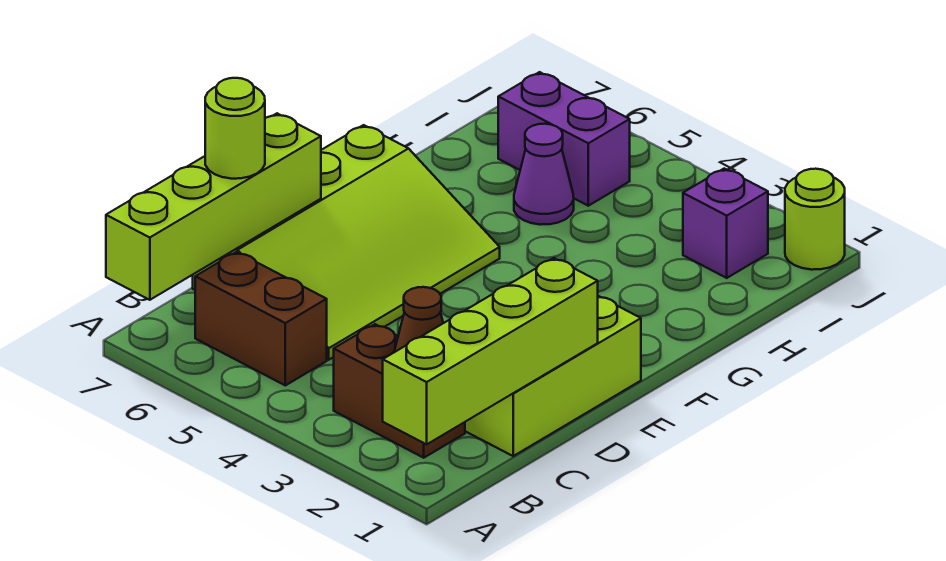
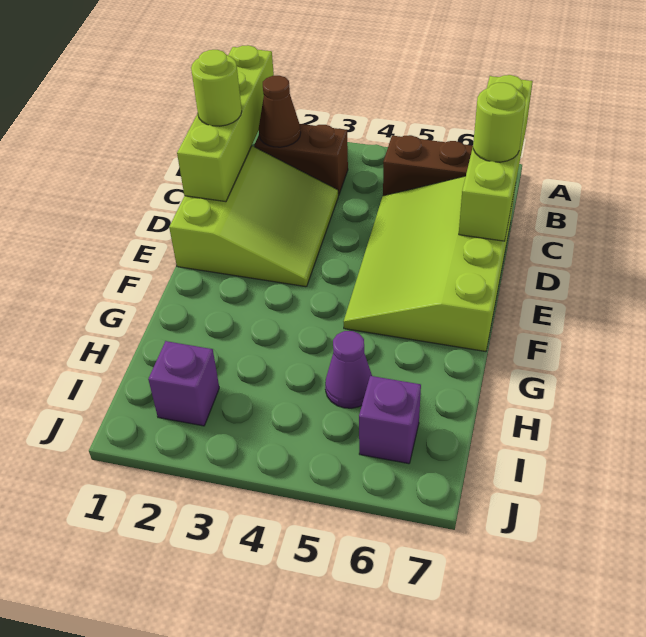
purple 1x2 brick [498,72,630,206] -> purple 1x1 brick [359,376,421,464]
lime 1x1 round brick [785,169,845,270] -> lime 1x1 round brick moved to [191,50,242,126]

